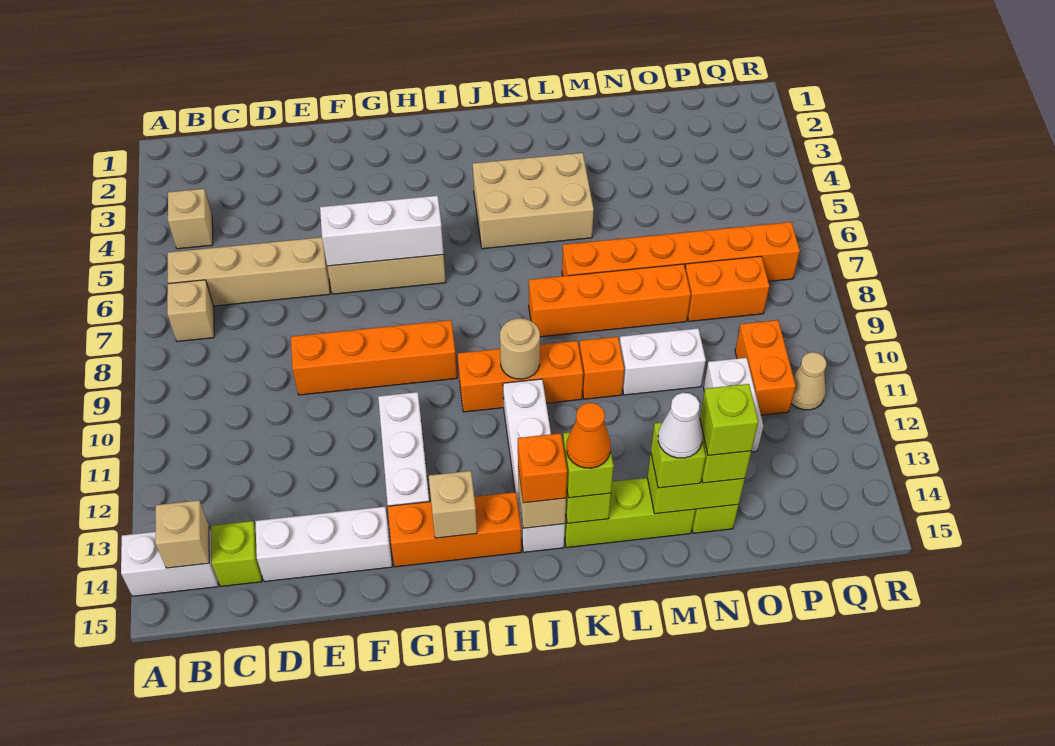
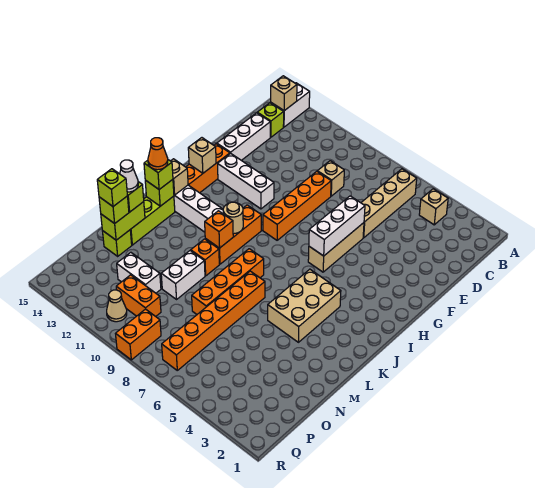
tan 1x1 brick [167,280,214,341] -> tan 1x1 brick moved to [317,161,344,196]
orange 1x1 brick [518,433,567,503] -> orange 1x1 brick moved to [205,211,233,248]
orange 1x2 brick [685,256,769,321] -> orange 1x2 brick moved to [116,309,161,360]

